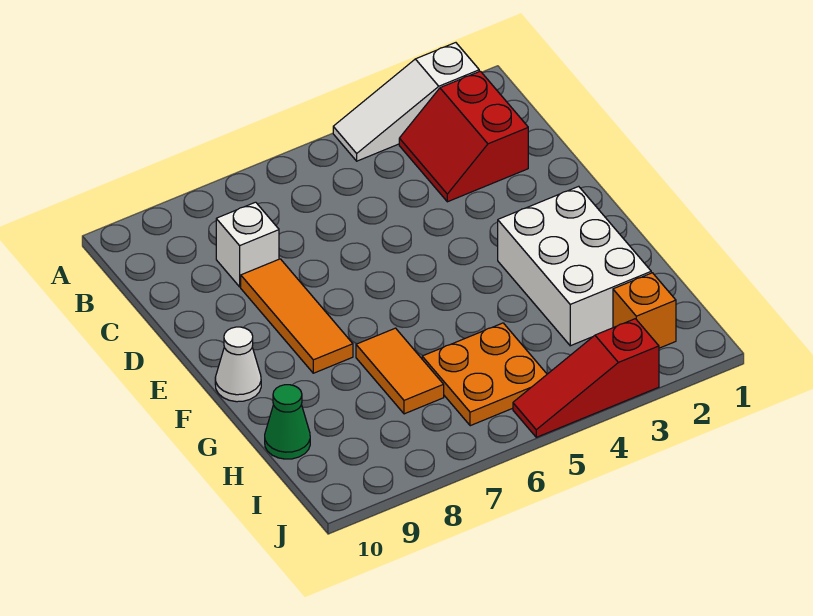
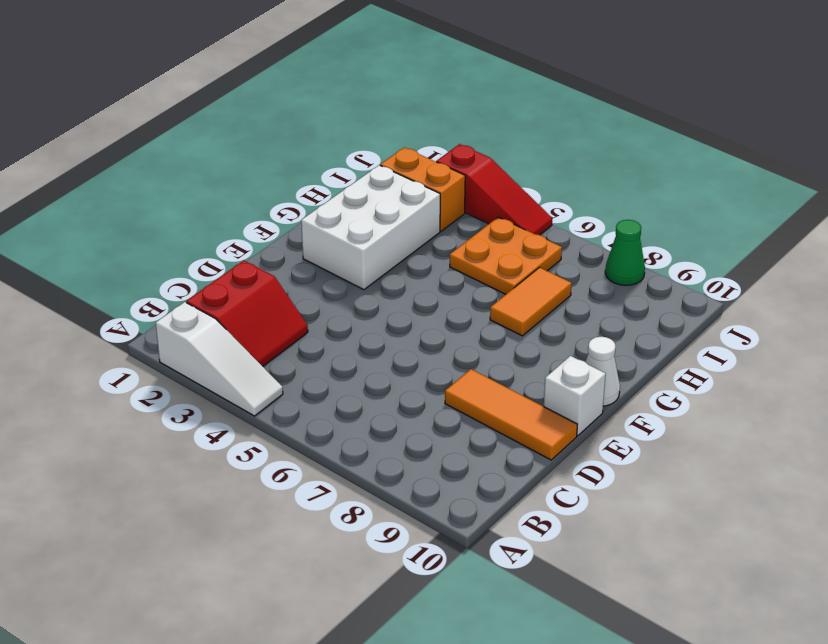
white 1x1 brick [216,202,279,287] -> white 1x1 brick moved to [544,356,606,436]
orange 1x3 tile [241,259,353,373] -> orange 1x3 tile turned to [445,369,577,460]
green 1x1 cone [265,385,310,459] -> green 1x1 cone moved to [605,220,645,285]
orange 1x1 brick [613,273,676,348] -> orange 1x2 brick [380,147,465,231]

